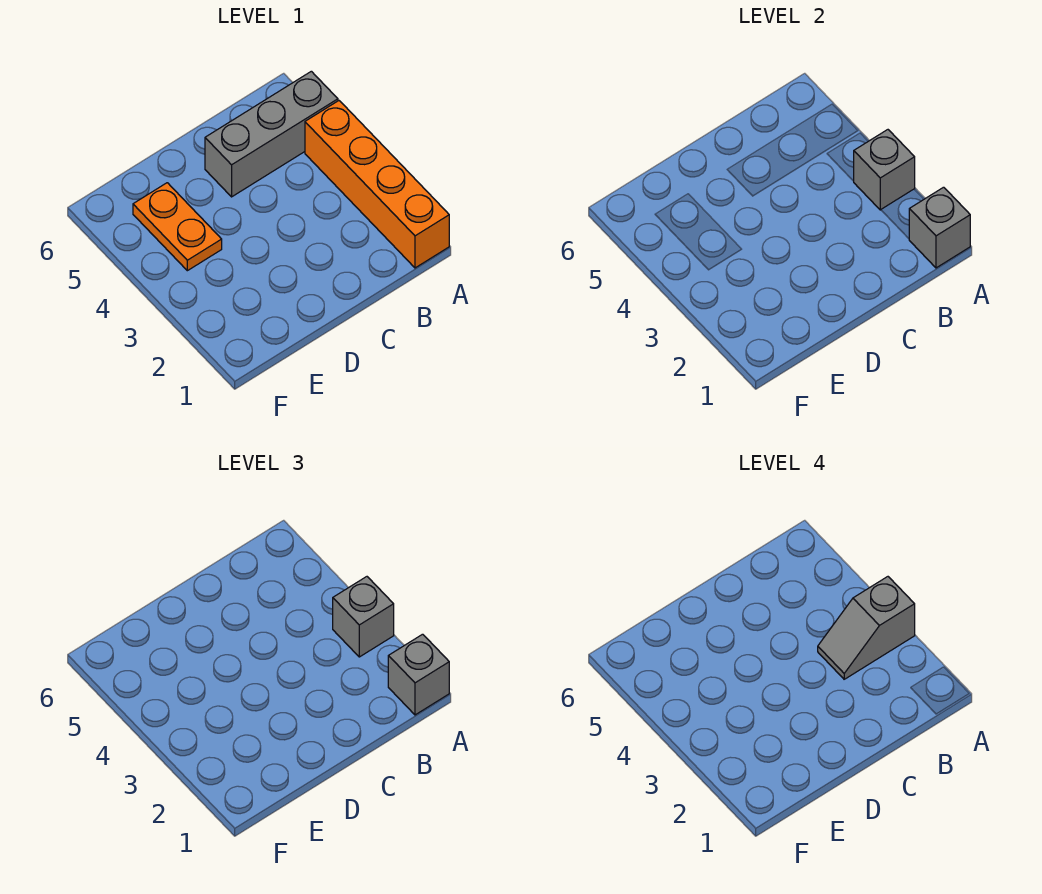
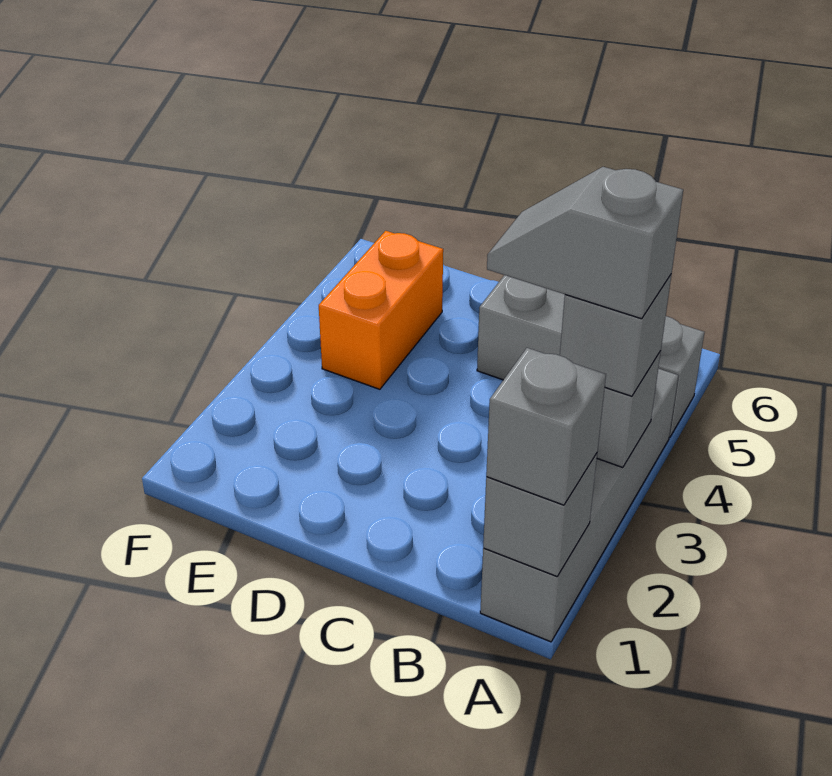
orange 1x4 brick [305,101,449,268] -> grey 1x4 brick [480,369,678,642]
orange 1x2 plate [133,183,222,271] -> orange 1x2 brick [319,231,443,389]

